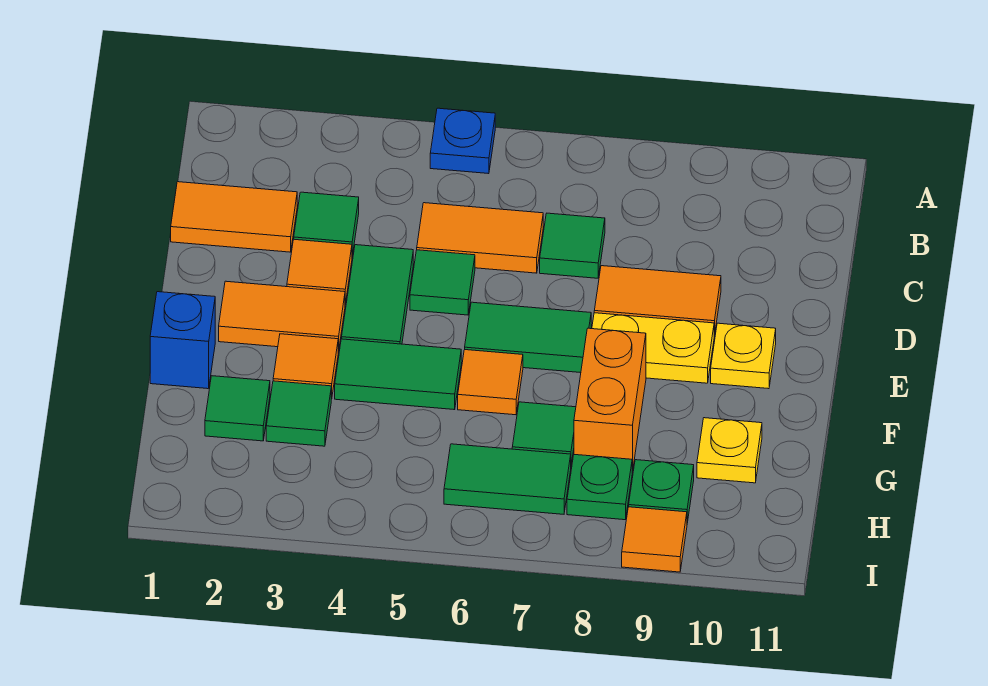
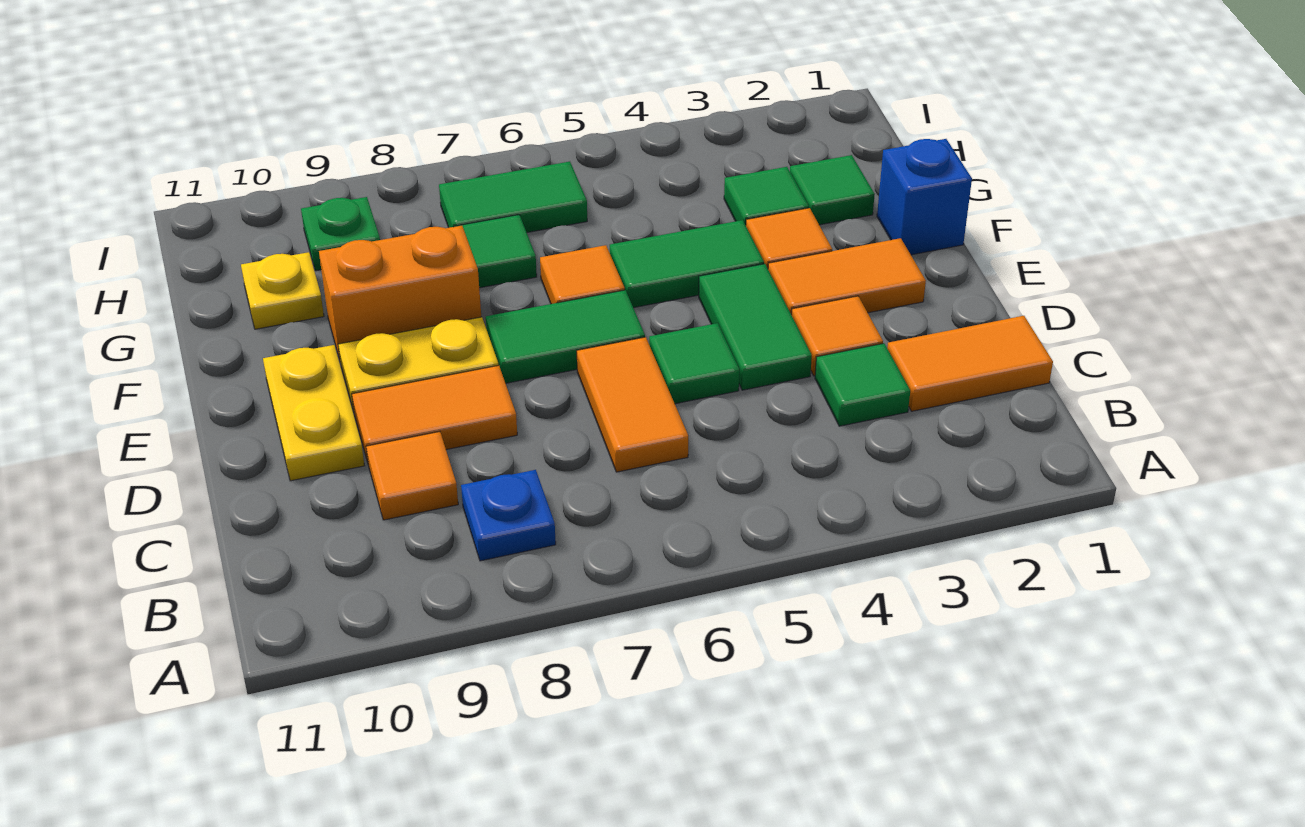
blue 1x1 plate [430,108,495,174] -> blue 1x1 plate moved to [461,470,556,561]
orange 1x2 tile [417,203,543,273] -> orange 1x2 tile turned to [577,337,688,472]
green 1x1 tile [540,213,605,278] -> none
yellow 1x1 plate [711,323,776,389] -> yellow 1x2 plate [263,345,364,481]
orange 1x2 brick [574,328,646,472] -> orange 1x2 brick turned to [319,225,481,363]
green 1x1 plate [567,455,632,520] -> none
orange 1x1 tile [622,507,687,572] -> orange 1x1 tile moved to [366,432,458,520]

